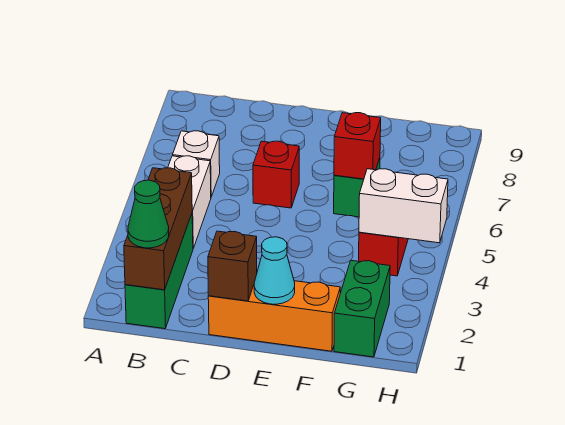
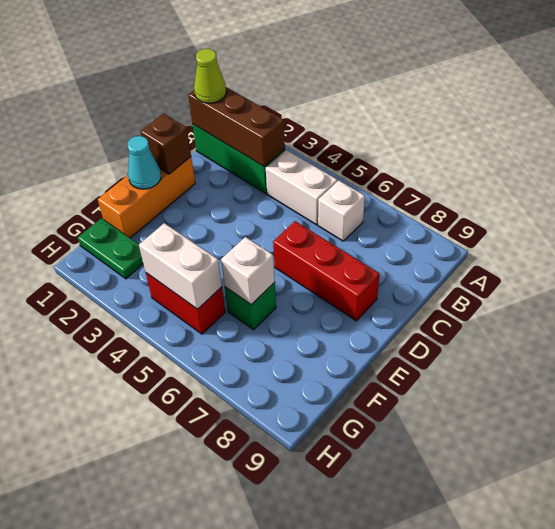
green 1x1 cone [128,180,169,248] -> lime 1x1 cone [194,49,226,103]
red 1x1 brick [253,141,299,208] -> red 1x3 brick [273,221,380,321]
red 1x1 brick [334,113,381,179] -> white 1x1 brick [221,237,275,305]
green 1x2 brick [334,260,390,357] -> green 1x2 plate [78,218,143,279]
white 1x2 brick [359,169,448,243] -> white 1x2 brick turned to [139,223,222,309]

